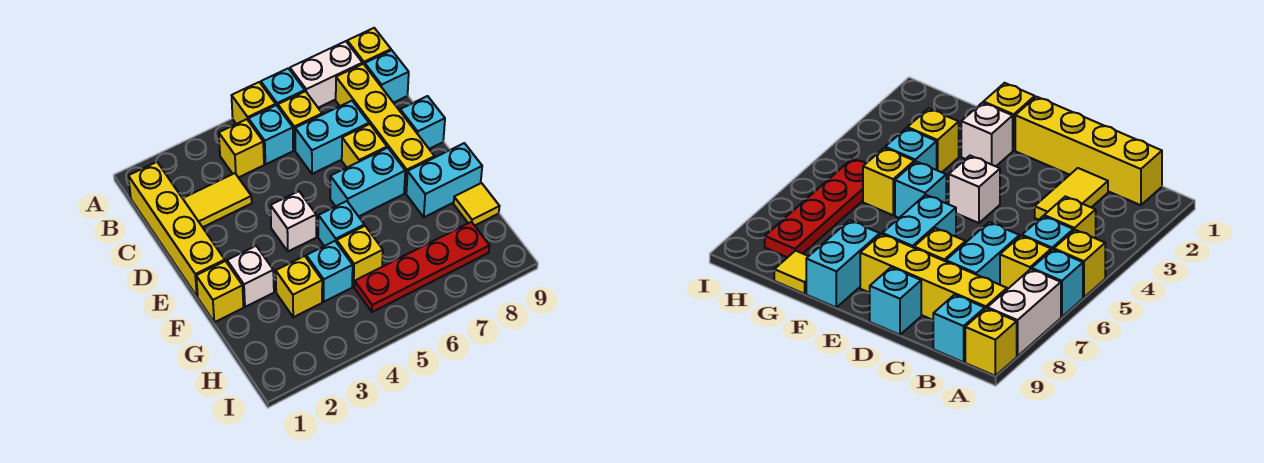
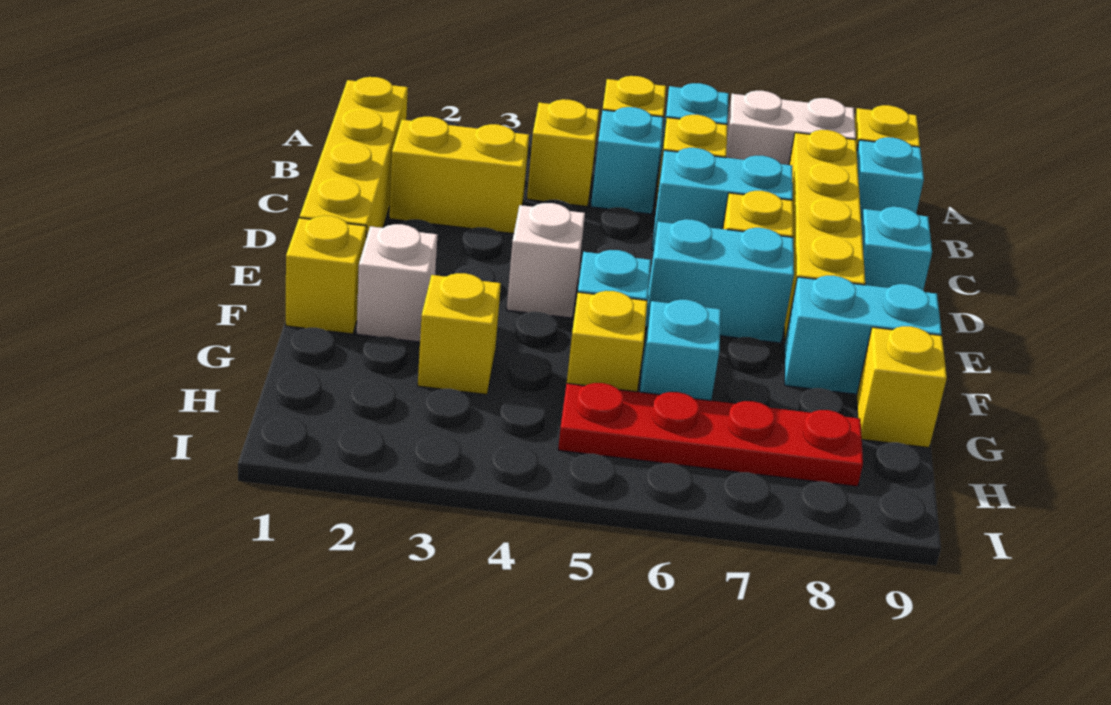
yellow 1x2 tile [183,173,252,227] -> yellow 1x2 brick [389,117,529,234]
cyan 1x1 brick [306,241,353,302] -> cyan 1x1 brick moved to [640,300,721,401]
yellow 1x1 tile [454,183,500,226] -> yellow 1x1 brick [857,326,947,448]

